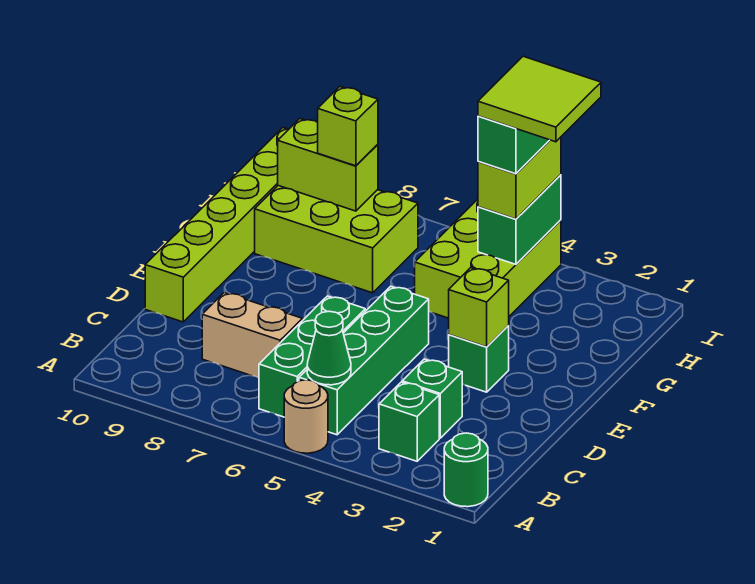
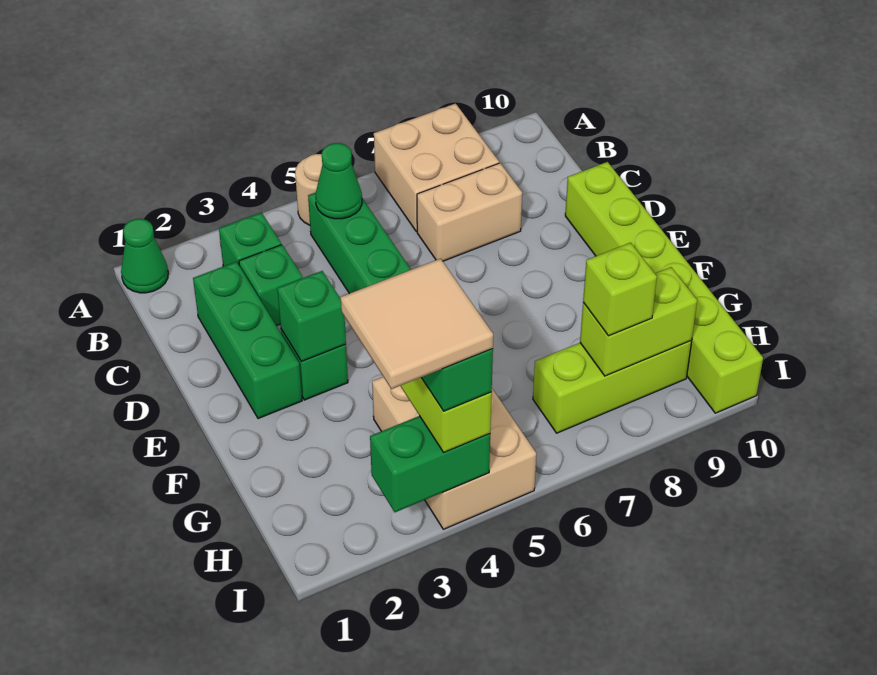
green 1x1 round brick [444,433,488,507] -> green 1x1 cone [121,219,168,293]
none -> tan 2x2 brick [374,104,499,232]
green 1x3 brick [259,296,365,417] -> green 1x3 brick moved to [193,262,302,419]
lime 1x1 brick [449,268,509,347] -> green 1x1 brick [277,271,346,361]
lime 2x3 brick [415,199,561,318] -> tan 2x3 brick [372,377,536,529]
lime 2x3 brick [255,186,418,293] -> lime 1x3 brick [533,341,692,433]
lime 2x2 tile [478,56,601,142] -> tan 2x2 tile [341,259,493,389]
green 1x2 brick [478,175,561,264] -> green 1x2 brick turned to [370,416,490,512]

